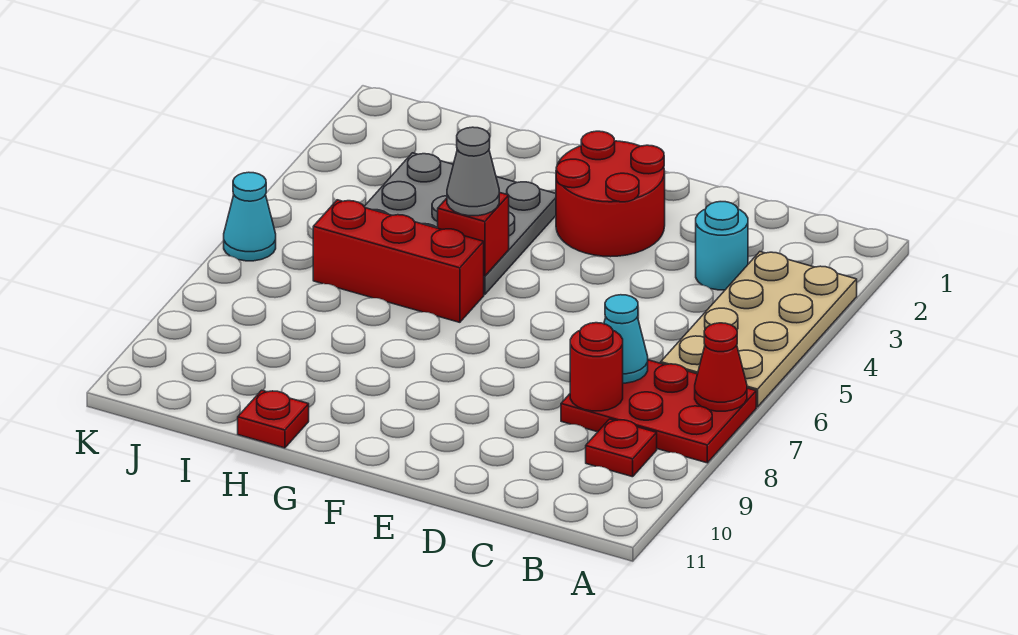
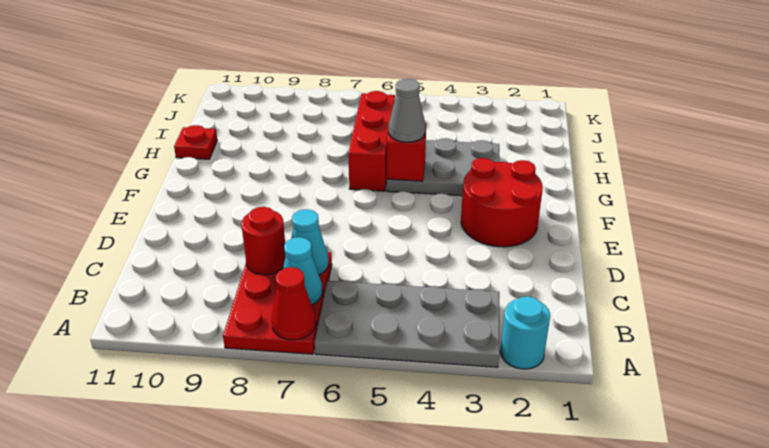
tan 2x4 plate [661,252,857,407] -> grey 2x4 plate [314,280,499,367]
red 1x1 plate [586,419,657,477] -> none
cyan 1x1 round brick [696,202,748,290] -> cyan 1x1 round brick moved to [500,297,550,369]
grey 3x3 plate [364,153,556,295] -> grey 2x3 plate [387,138,499,196]
cyan 1x1 cone [224,172,276,261] -> cyan 1x1 cone moved to [283,237,322,305]

